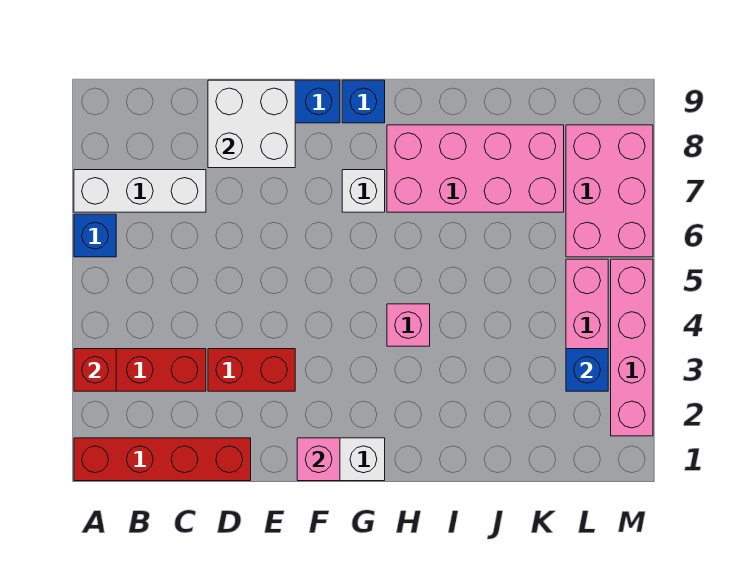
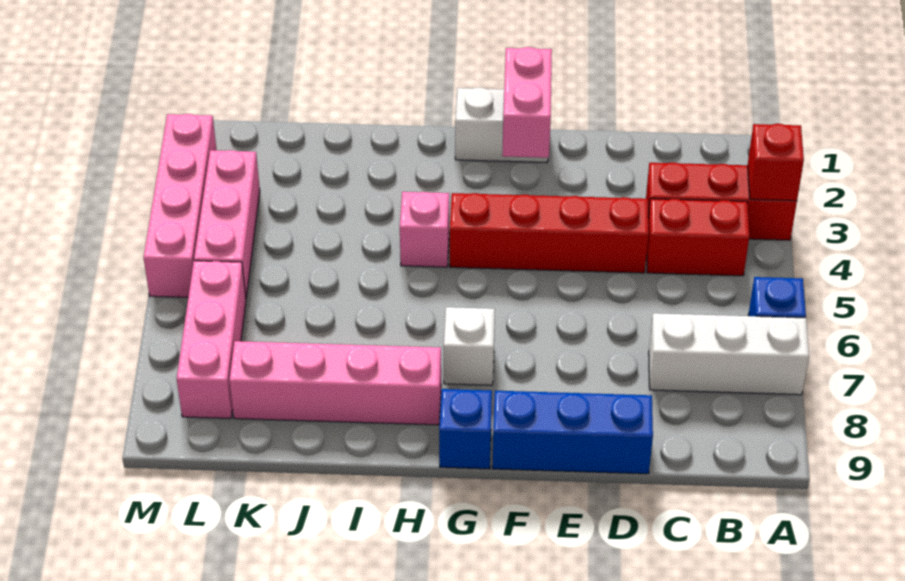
red 1x4 brick [74,438,251,481] -> red 1x4 brick moved to [450,193,648,273]
red 1x2 brick [208,349,295,391] -> red 1x2 brick moved to [647,199,749,276]
white 2x2 brick [208,80,295,168] -> none
pink 1x1 brick [297,438,340,481] -> pink 1x2 brick [502,47,552,158]
pink 2x4 brick [387,125,564,212] -> pink 1x4 brick [229,341,441,425]
blue 1x1 brick [566,349,608,391] -> none
pink 2x3 brick [566,125,653,257] -> pink 1x3 brick [177,261,246,418]

